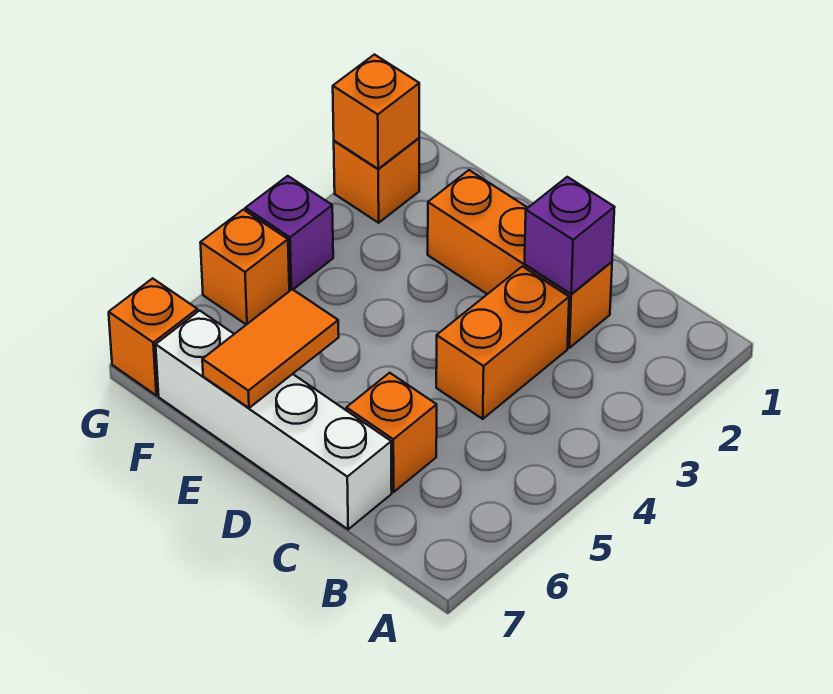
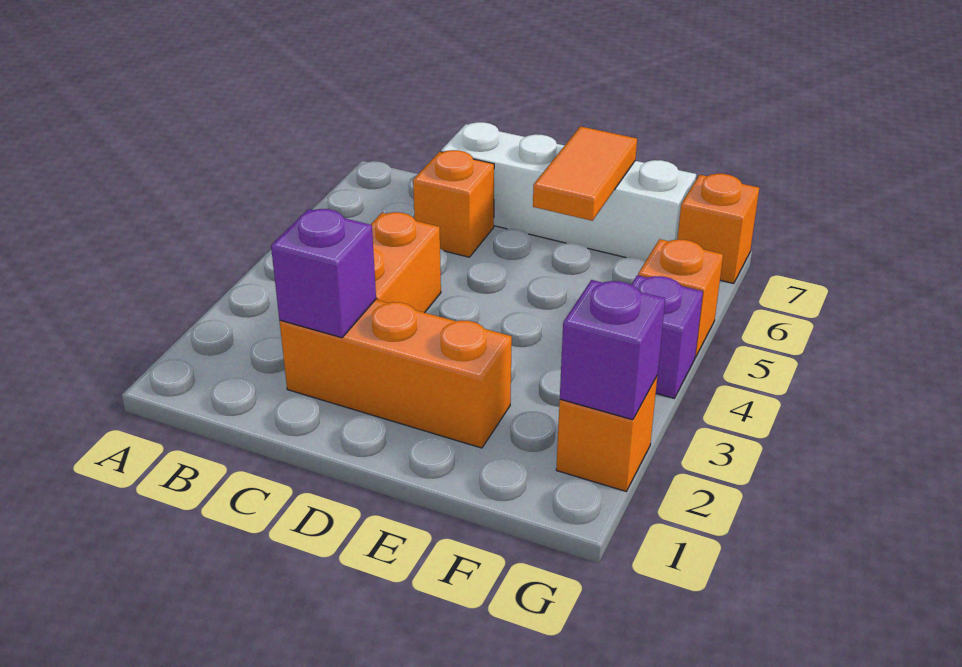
orange 1x1 brick [333,55,419,169] -> purple 1x1 brick [560,280,665,420]

